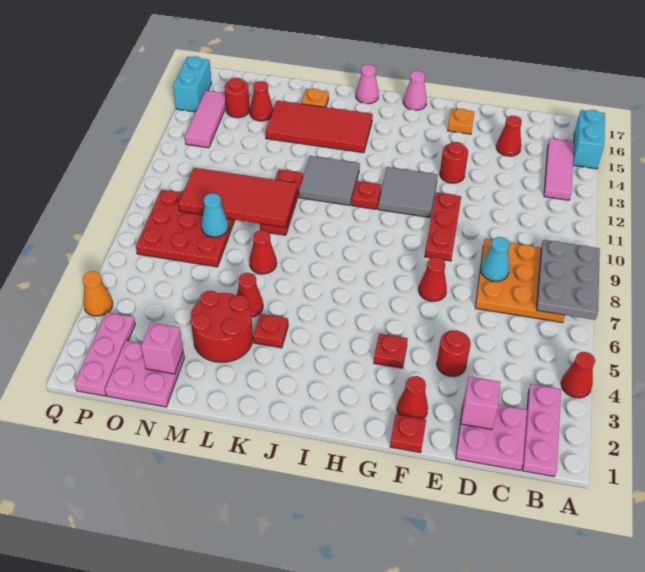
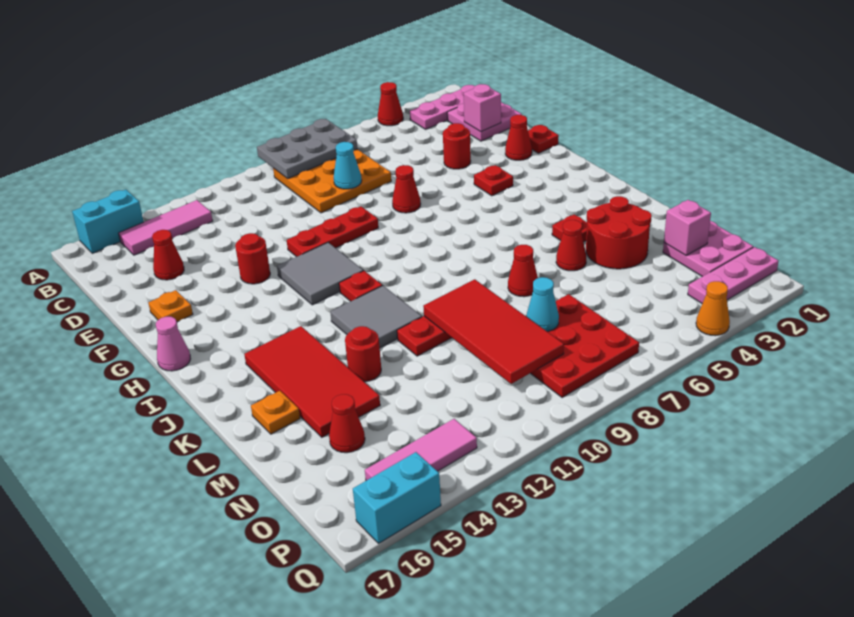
pink 1x1 cone [356,64,379,104] -> none
red 1x1 round brick [224,78,250,118] -> red 1x1 round brick moved to [345,326,381,382]

